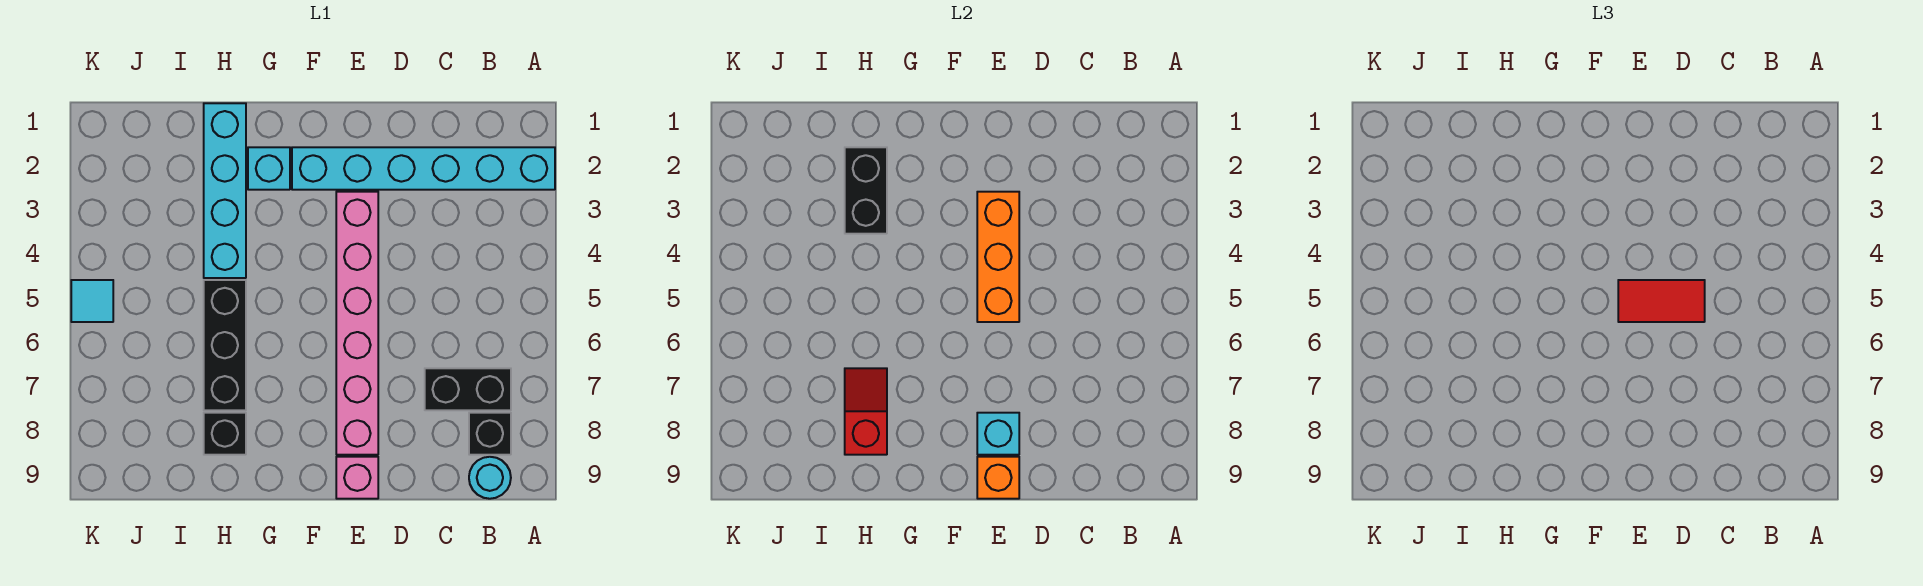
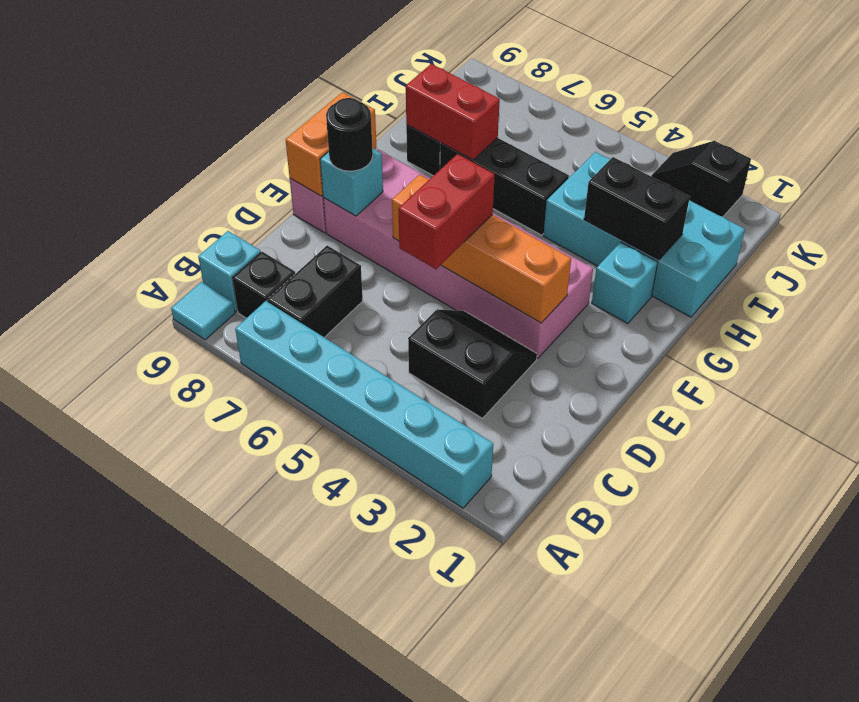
cyan 1x6 brick [292,147,555,190] -> cyan 1x6 brick turned to [235,301,493,508]
cyan 1x1 round brick [469,457,511,499] -> cyan 1x1 brick [198,231,261,312]
none -> black 2x2 slope [408,309,537,418]
red 1x2 tile [1618,280,1705,322] -> red 1x2 brick [398,154,495,269]
pink 1x6 brick [336,192,378,455] -> pink 2x6 brick [323,150,593,358]
orange 1x3 brick [977,192,1019,322] -> orange 1x4 brick [392,175,571,323]
none -> black 1x1 round brick [326,98,373,171]
orange 1x1 brick [977,457,1019,499] -> orange 1x2 brick [286,92,376,196]
cyan 1x4 brick [204,103,246,278] -> cyan 2x4 brick [543,152,745,317]
red 1x2 slope [845,368,887,455] -> red 1x2 brick [406,64,500,160]
none -> black 1x2 slope [651,141,751,217]
cyan 1x1 tile [71,280,113,322] -> cyan 1x1 tile moved to [171,282,235,340]

